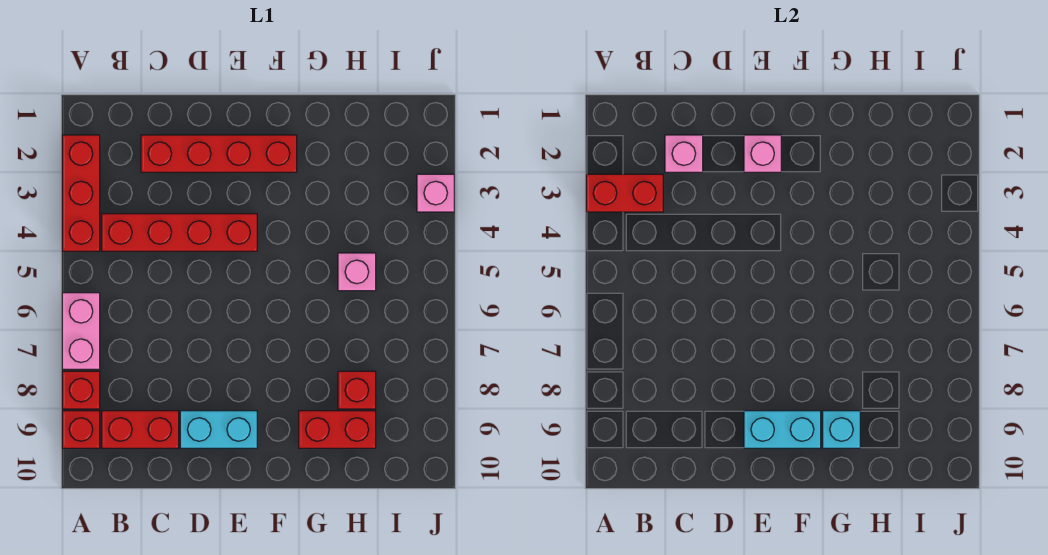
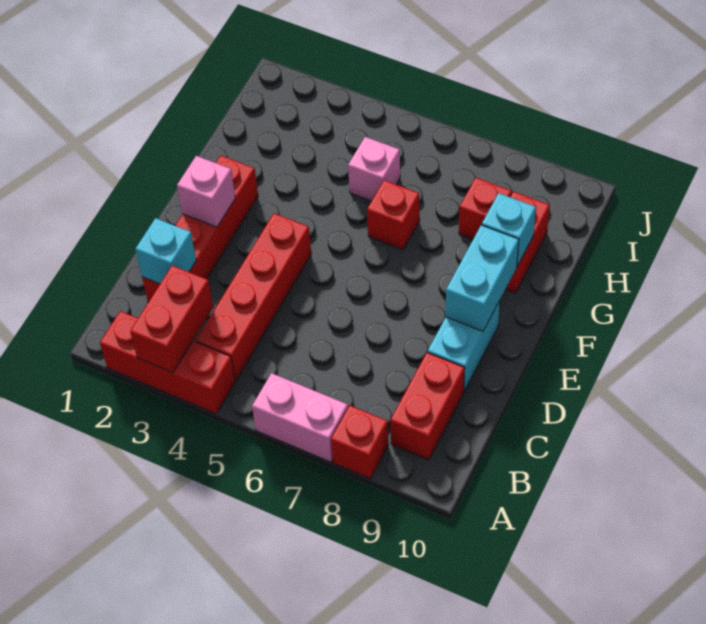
red 1x1 brick [62,411,100,448] -> red 1x1 brick moved to [367,180,420,250]
pink 1x1 brick [665,135,703,172] -> cyan 1x1 brick [135,218,196,284]
pink 1x1 brick [417,174,454,212] -> none

